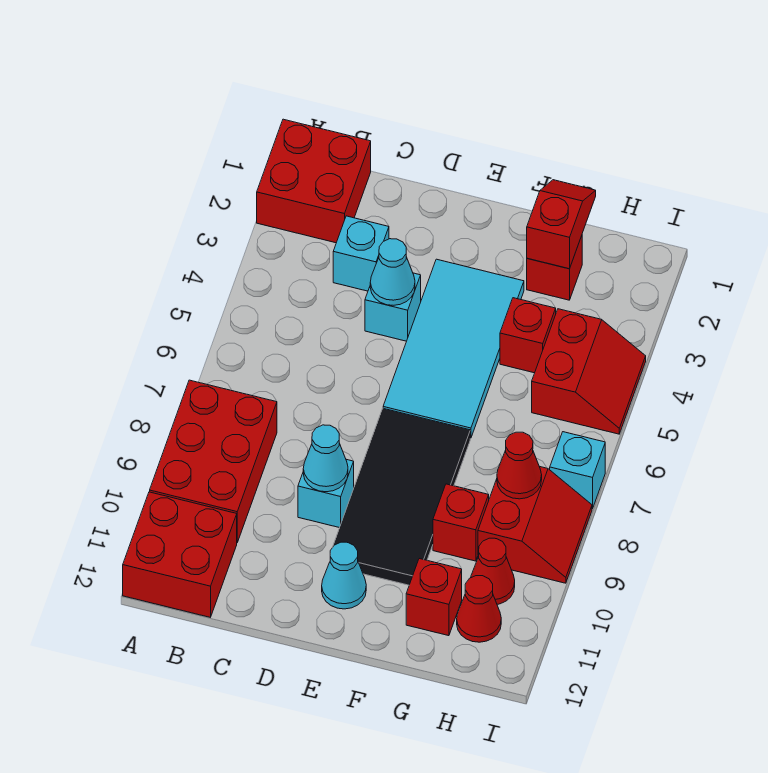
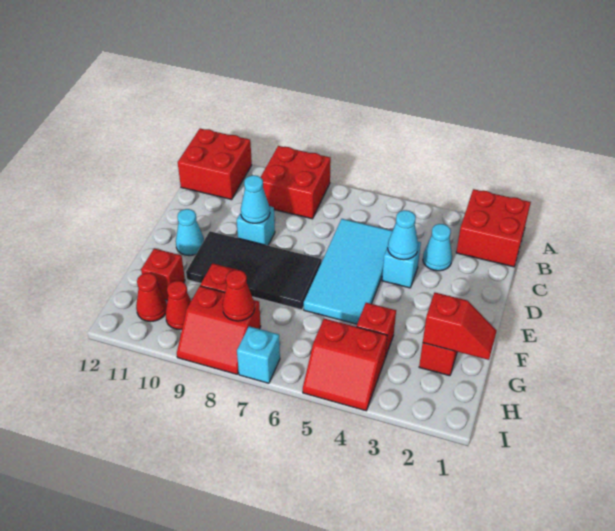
red 2x3 brick [150,380,277,542] -> red 2x2 brick [261,146,331,219]
cyan 1x1 brick [333,216,389,291] -> cyan 1x1 cone [423,224,452,271]
cyan 2x4 tile [383,259,524,438] -> cyan 2x4 tile turned to [304,219,392,324]

